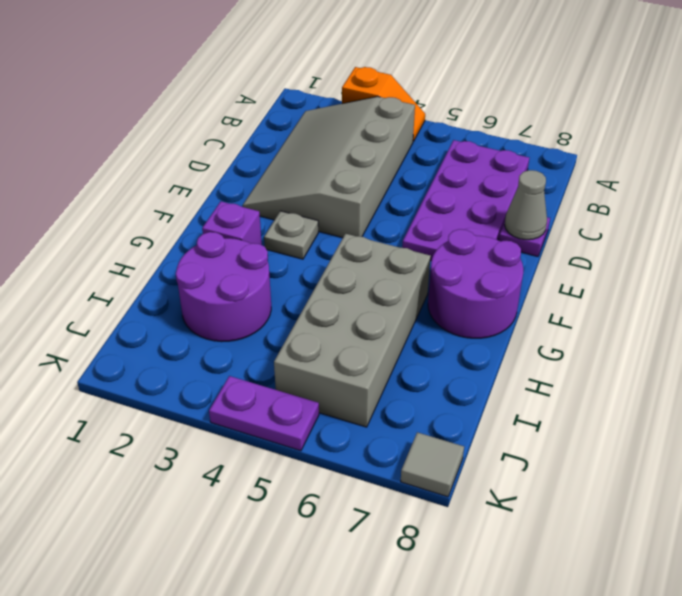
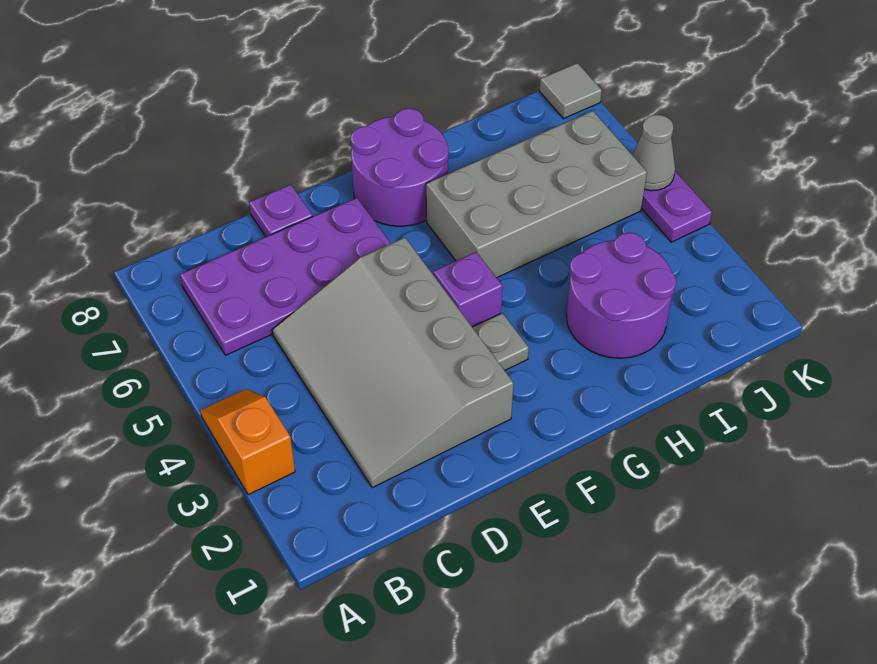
grey 3x4 slope [243,97,415,238] -> grey 3x4 slope turned to [272,238,513,488]
grey 1x1 cone [505,170,547,240] -> grey 1x1 cone moved to [632,115,675,191]
purple 1x1 brick [202,201,262,245] -> purple 1x1 brick moved to [433,252,502,327]

